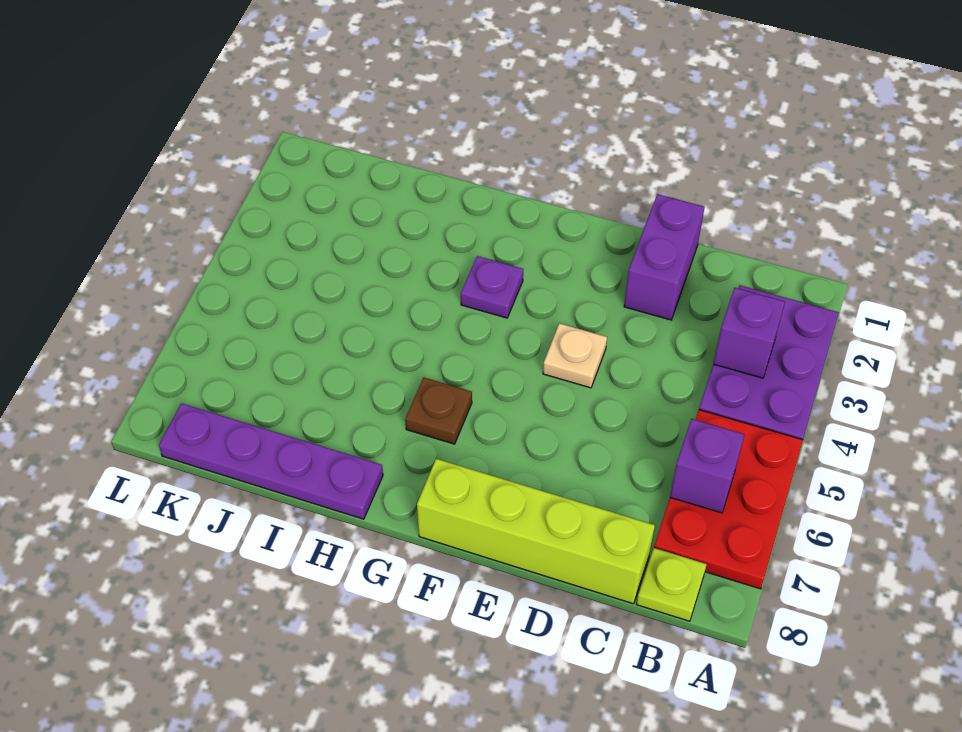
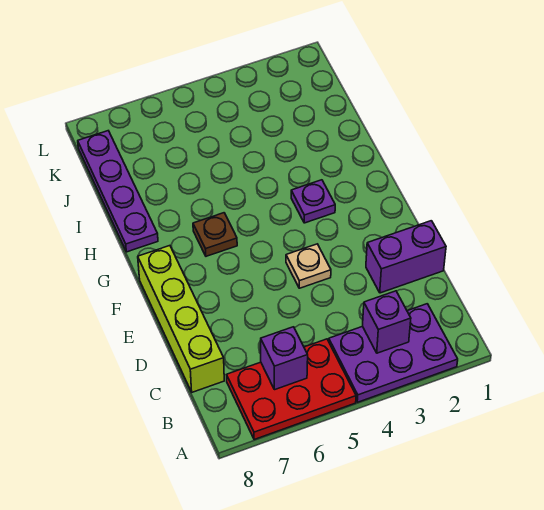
lime 1x1 plate [637,548,707,621] -> none

